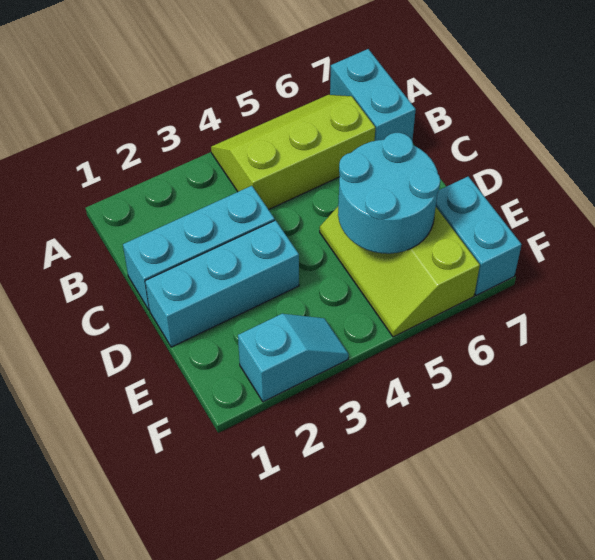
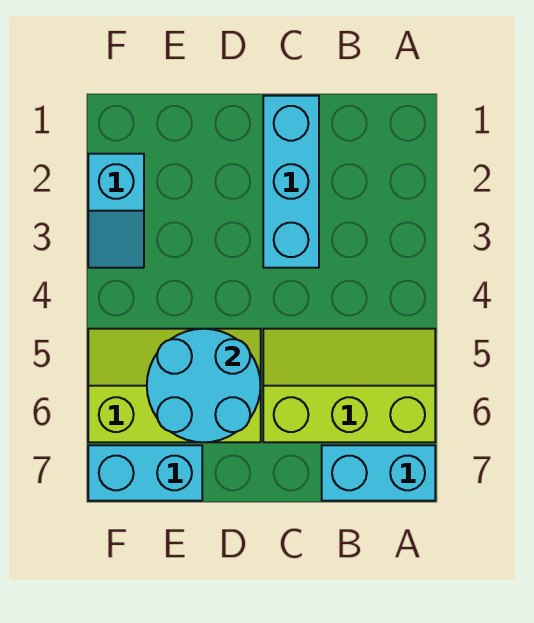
lime 2x3 slope [211,95,375,210] -> lime 2x3 slope turned to [263,329,435,442]
cyan 1x3 brick [145,220,299,347] -> none

